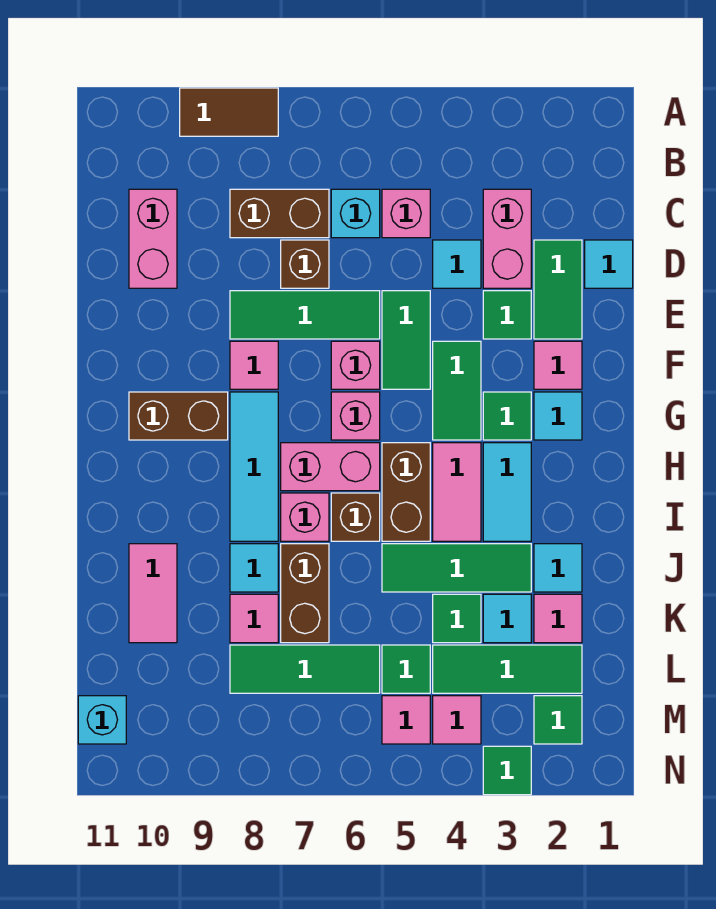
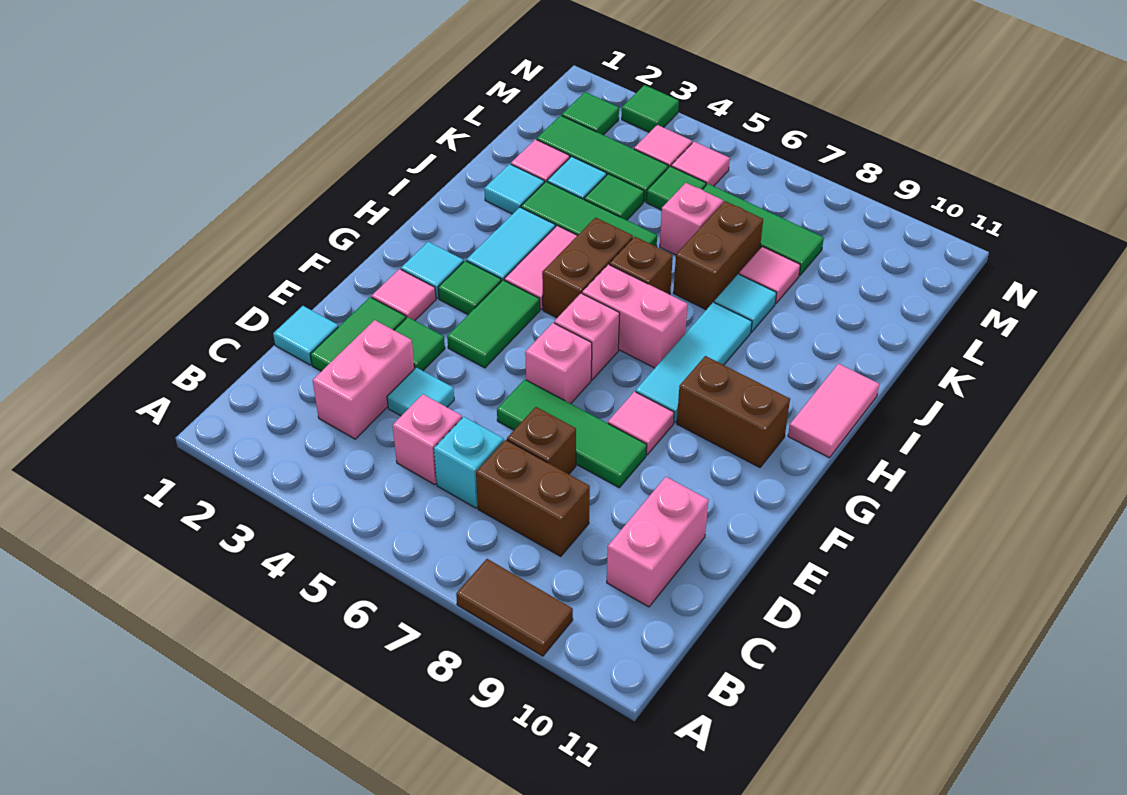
green 1x2 tile [382,291,430,389] -> none
pink 1x1 brick [281,493,329,541] -> pink 1x1 brick moved to [660,183,723,255]
pink 1x2 tile [129,544,177,643] -> pink 1x2 tile moved to [788,364,879,458]
cyan 1x1 brick [78,696,126,744] -> none

